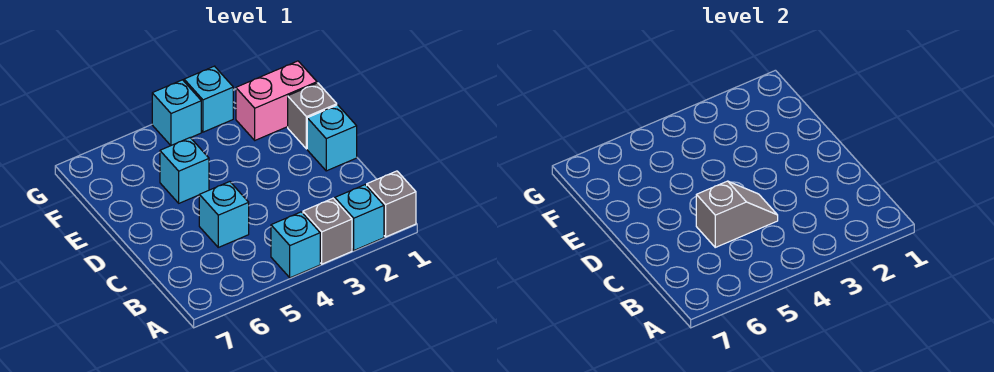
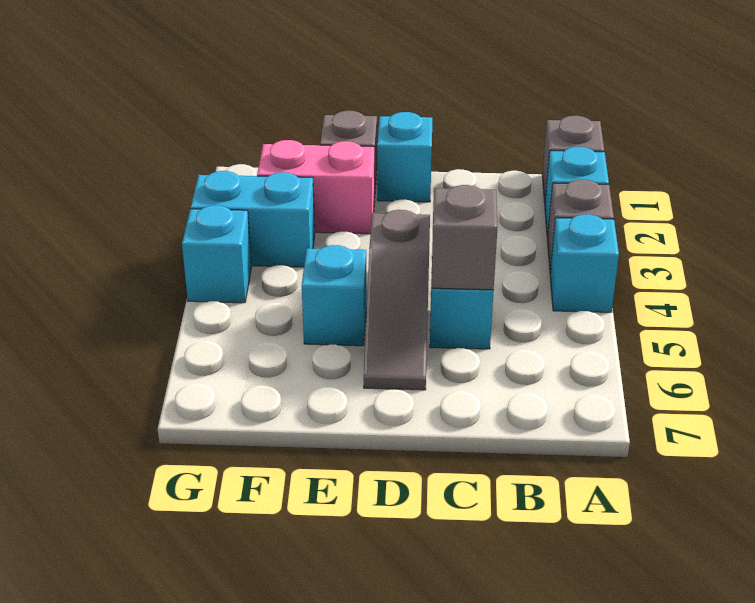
none -> grey 1x3 slope [364,210,430,390]
pink 1x2 brick [236,61,317,140] -> pink 1x2 brick turned to [257,140,375,234]
cyan 1x1 brick [184,66,233,132] -> cyan 1x2 brick [191,171,315,267]

